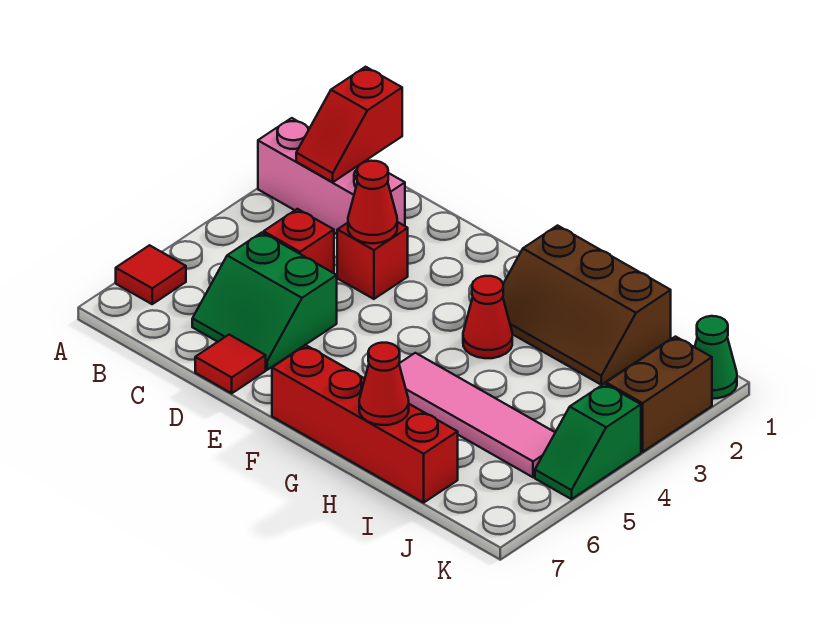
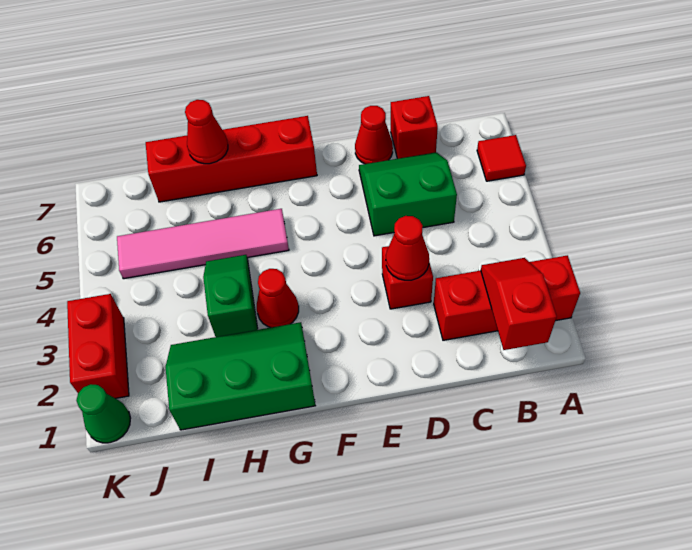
pink 1x3 brick [258,118,405,234] -> red 1x3 brick [434,255,580,340]
red 1x1 brick [264,209,334,273] -> red 1x1 brick moved to [391,96,438,159]
red 1x1 tile [195,335,266,393] -> red 1x1 cone [355,106,393,164]
brown 2x3 slope [503,226,671,385] -> green 2x3 slope [166,322,315,430]
brown 1x2 brick [606,337,712,452] -> red 1x2 brick [67,294,129,399]
green 1x2 slope [535,384,641,499] -> green 1x2 slope moved to [203,255,258,337]

